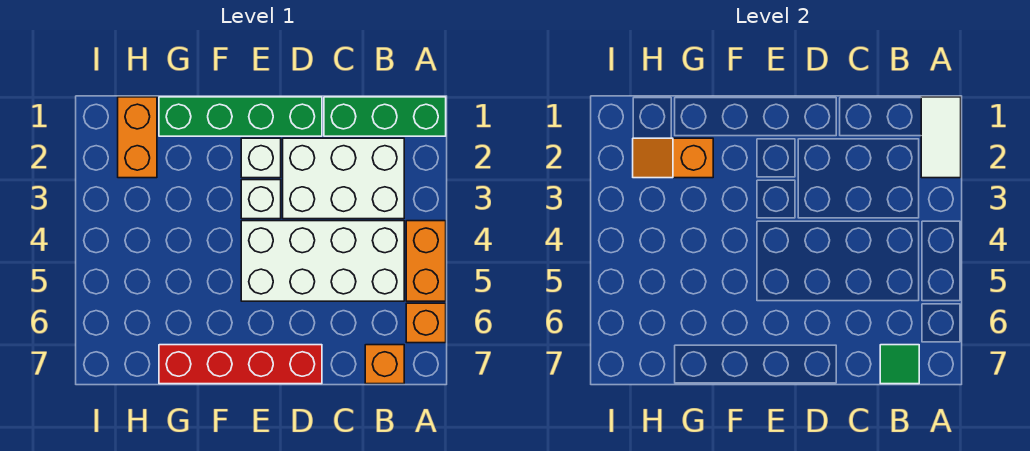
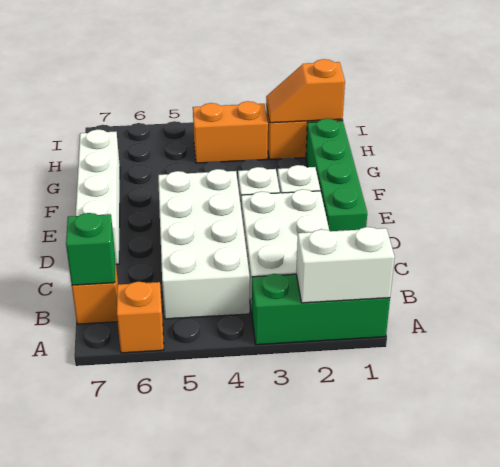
green 1x3 brick [324,97,446,136] -> green 1x3 brick turned to [252,274,390,345]
white 1x2 tile [921,97,961,178] -> white 1x2 brick [296,227,395,303]
orange 1x2 brick [406,221,446,301] -> orange 1x2 brick moved to [193,101,268,163]
green 1x1 tile [880,345,919,384] -> green 1x1 brick [66,213,115,285]
red 1x4 brick [159,345,322,384] -> white 1x4 brick [76,129,120,264]
orange 1x2 slope [633,138,713,178] -> orange 1x2 slope turned to [266,59,345,123]

